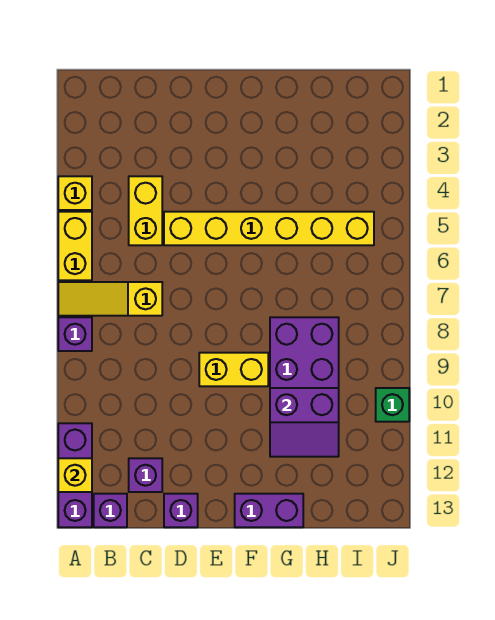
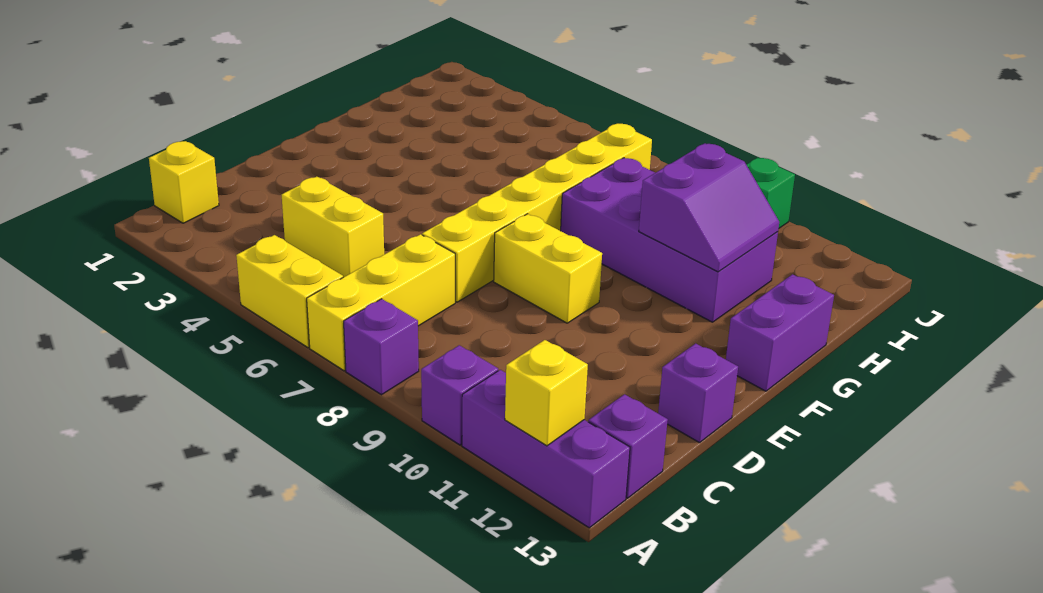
yellow 1x1 brick [58,176,92,210] -> yellow 1x1 brick moved to [149,141,219,223]
yellow 1x3 slope [58,282,162,316] -> yellow 1x3 brick [307,234,455,371]
purple 1x1 brick [129,458,162,492] -> purple 1x1 brick moved to [421,345,498,445]
yellow 1x6 brick [164,212,374,245] -> yellow 1x6 brick moved to [422,124,652,302]
yellow 1x2 brick [199,353,268,386] -> yellow 1x2 brick turned to [494,214,602,323]

